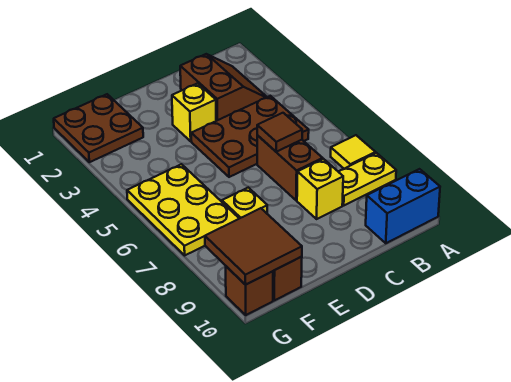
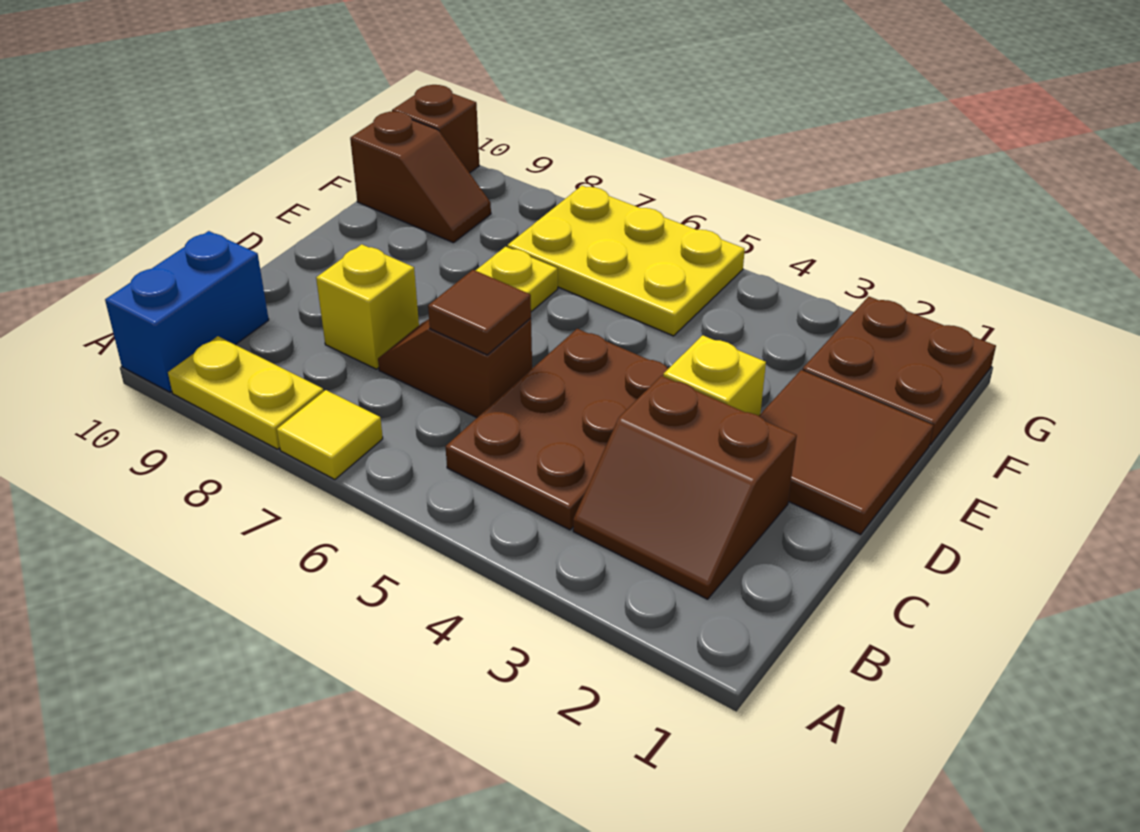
yellow 1x2 plate [339,153,396,205] -> yellow 1x2 plate turned to [168,336,324,449]
brown 1x2 brick [257,135,323,200] -> brown 1x2 slope [378,318,532,418]
brown 2x2 tile [205,208,302,285] -> brown 2x2 tile moved to [759,370,933,535]

